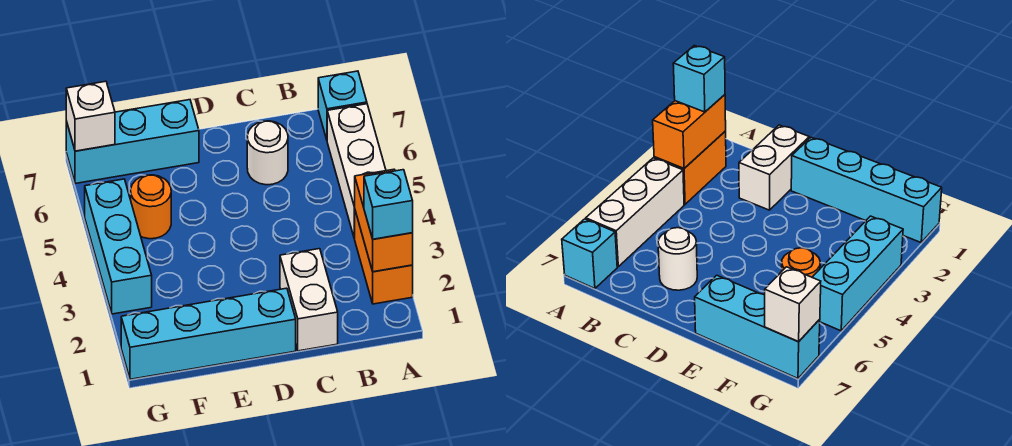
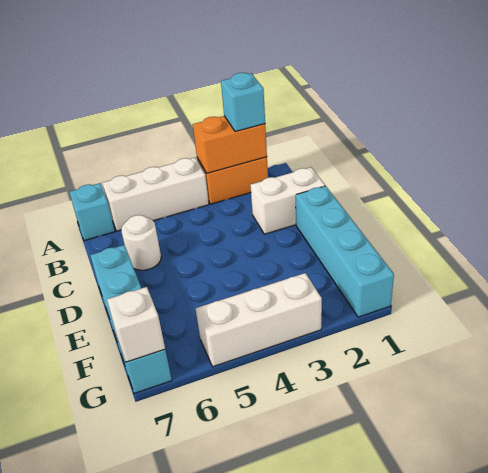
cyan 1x3 brick [66,100,199,184] -> cyan 1x4 brick [90,245,172,394]
orange 1x1 round brick [131,175,171,239] -> none
cyan 1x3 brick [85,179,152,314] -> white 1x3 brick [196,273,322,367]

